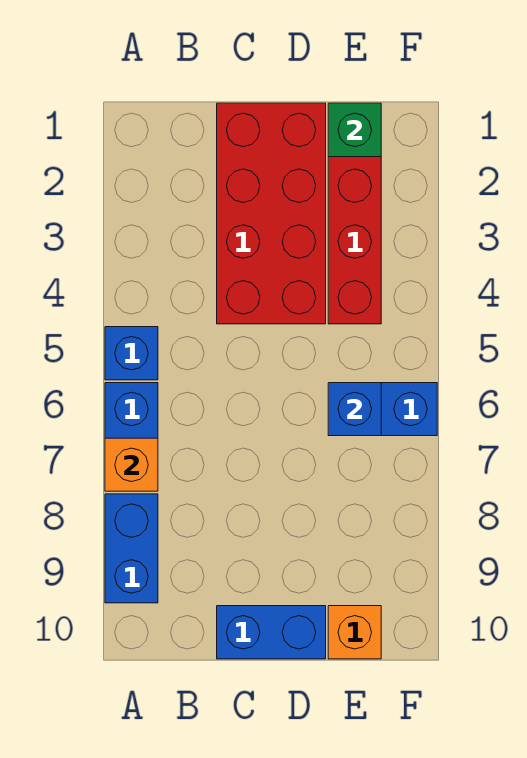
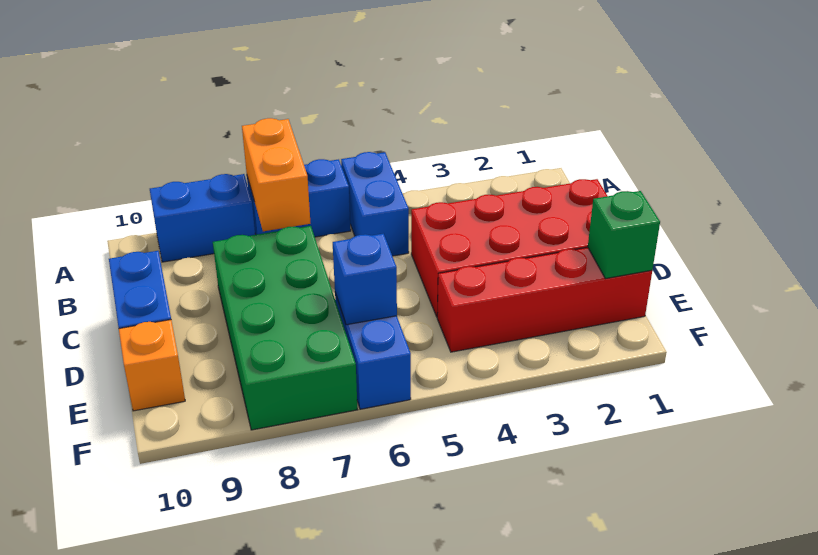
blue 1x1 brick [105,327,158,380] -> blue 1x2 brick [341,152,409,256]
orange 1x1 brick [105,438,158,491] -> orange 1x2 brick [242,118,310,231]
none -> green 2x4 brick [213,226,357,430]

